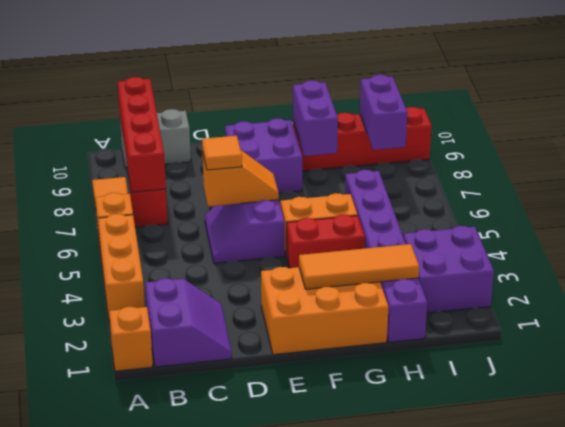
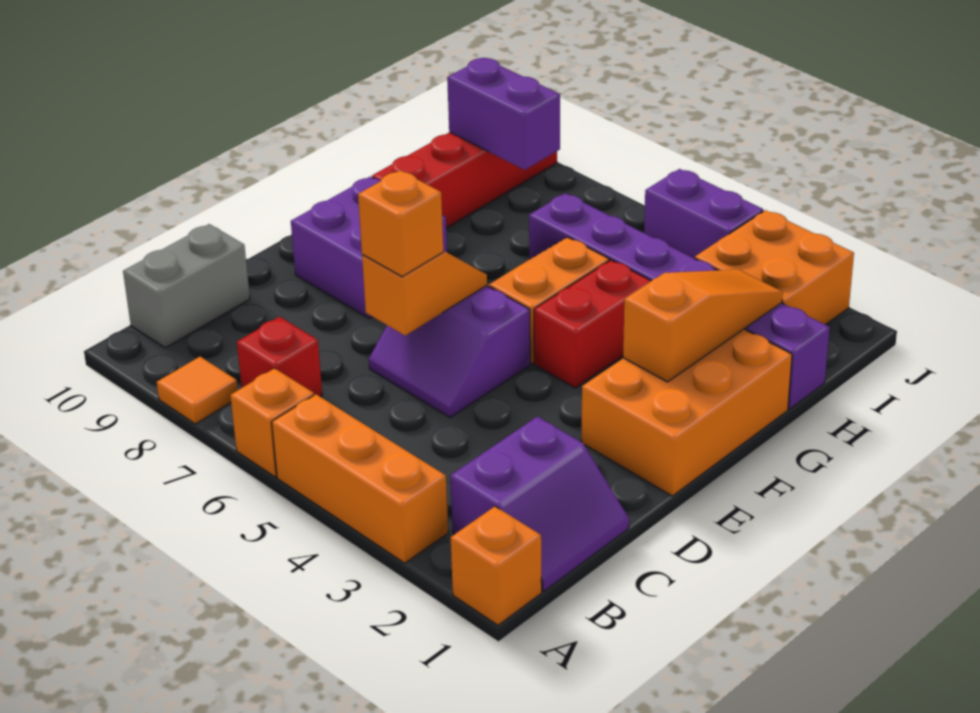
purple 2x2 slope [145,278,232,367] -> purple 2x2 slope turned to [450,416,629,591]
red 1x4 brick [118,77,166,192] -> none
orange 1x1 tile [202,136,242,170] -> orange 1x1 brick [358,170,443,277]
orange 1x3 tile [299,244,419,289] -> orange 1x3 slope [623,270,783,382]
purple 1x2 brick [293,80,338,156] -> purple 1x2 brick moved to [644,169,763,258]
purple 2x2 brick [404,226,494,313] -> orange 2x2 brick [695,210,854,325]

